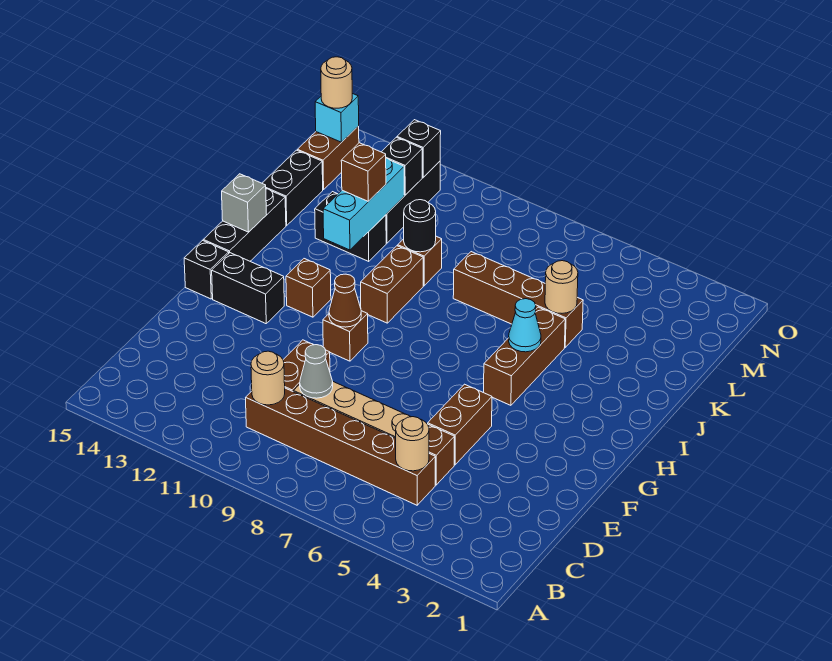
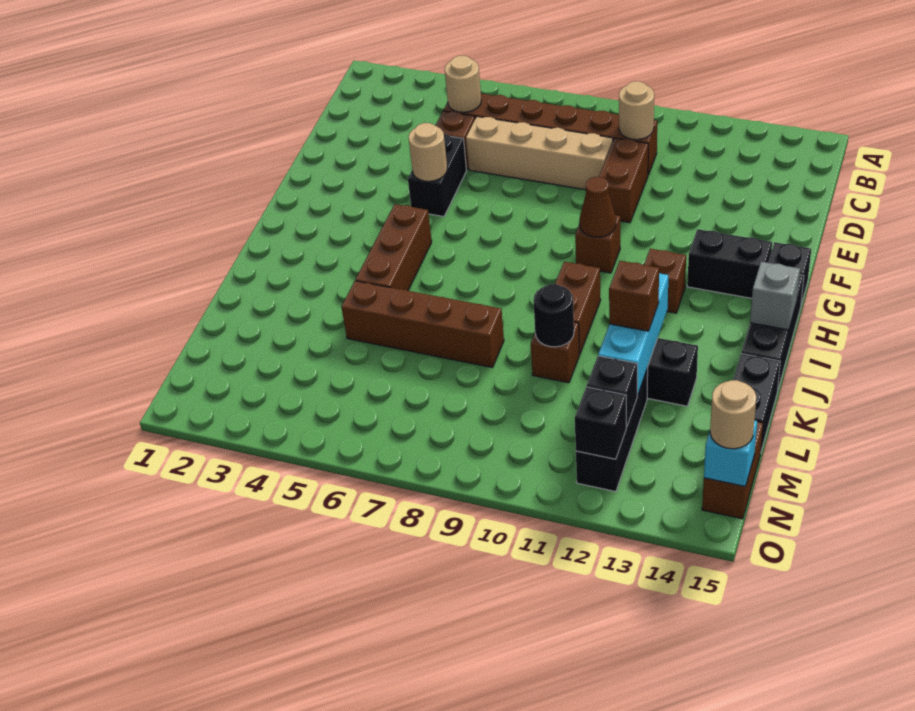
grey 1x1 cone [300,345,333,398] -> none
brown 1x2 brick [428,384,492,465] -> black 1x2 brick [408,134,466,217]
cyan 1x1 cone [509,299,541,352] -> none
tan 1x1 round brick [545,261,578,313] -> tan 1x1 round brick moved to [409,123,447,181]

